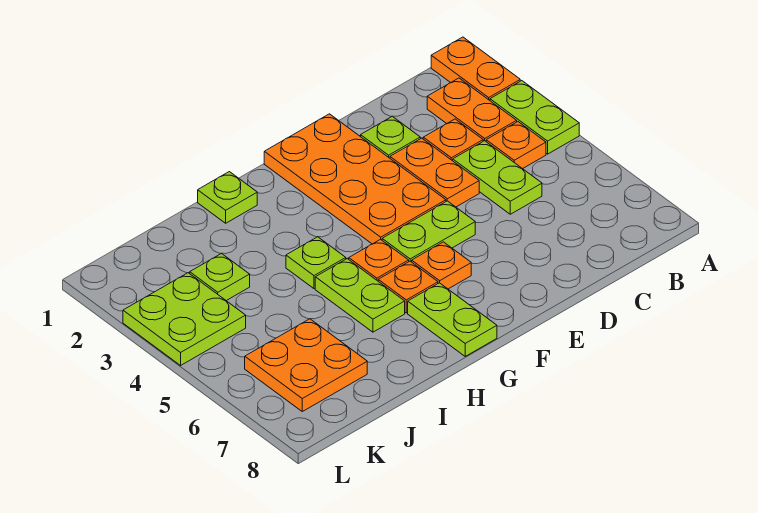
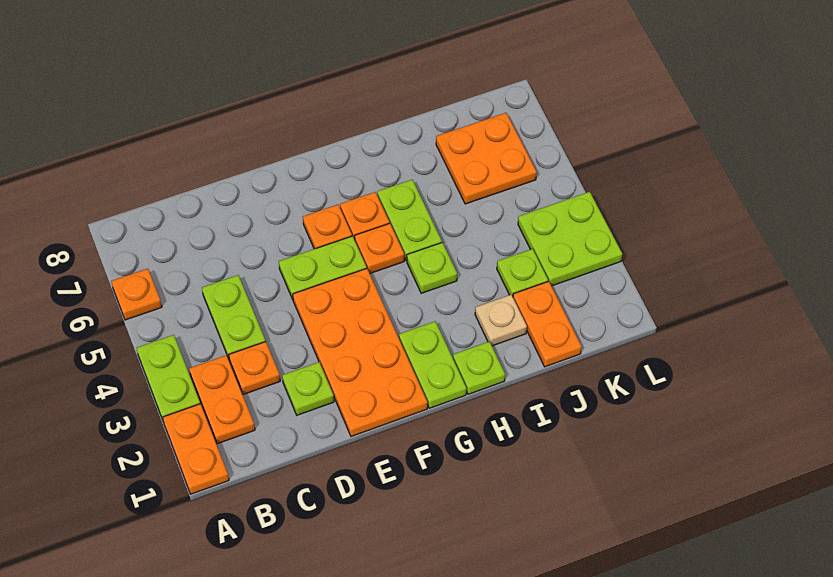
orange 1x1 plate [486,122,546,169] -> orange 1x1 plate moved to [111,269,162,320]
orange 1x2 plate [390,138,479,207] -> orange 1x2 plate moved to [513,281,582,367]
lime 1x2 plate [408,283,497,356] -> lime 1x2 plate moved to [399,321,466,408]
none -> tan 1x1 plate [475,295,527,346]

